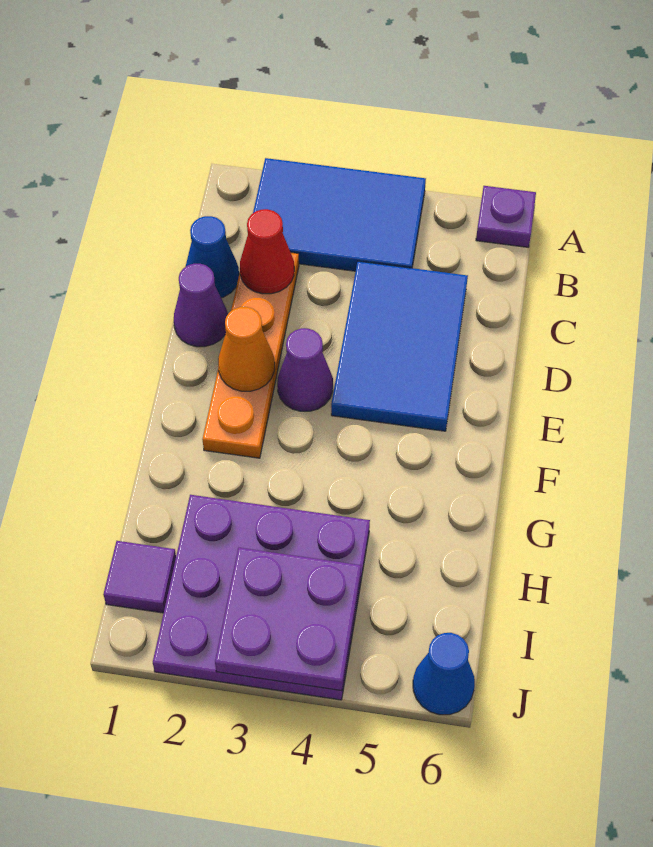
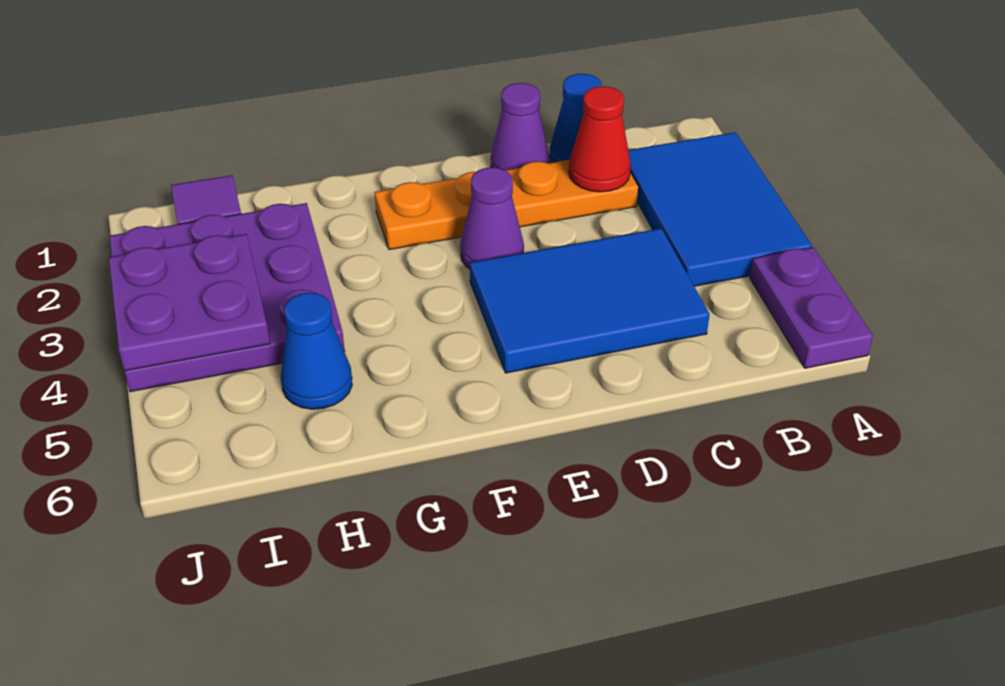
purple 1x1 plate [476,186,536,247] -> purple 1x2 plate [750,247,873,368]
orange 1x1 cone [218,307,275,391] -> none
blue 1x1 cone [413,633,475,715] -> blue 1x1 cone moved to [281,293,352,409]

